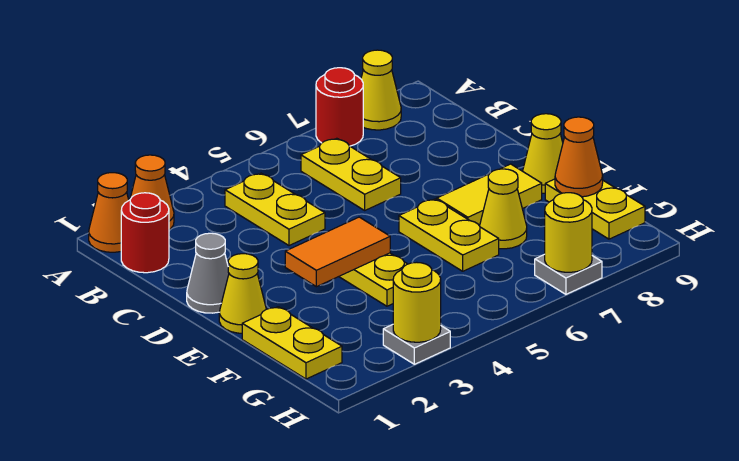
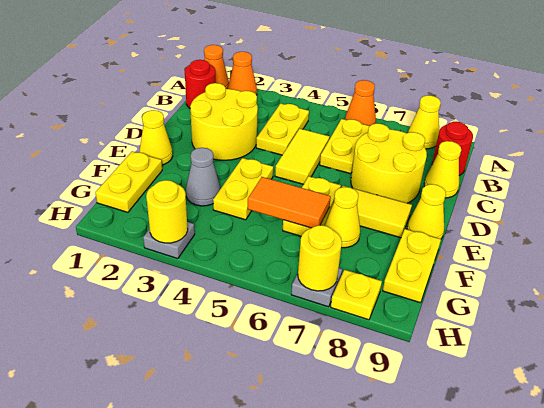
red 1x1 round brick [316,68,363,146] -> red 1x1 round brick moved to [432,122,473,176]
none -> yellow 2x2 round brick [190,83,258,160]
none -> yellow 1x2 tile [275,129,329,184]
none -> yellow 2x2 round brick [351,123,427,203]
none -> yellow 1x1 cone [424,141,461,198]
grey 1x1 cone [187,233,229,313] -> grey 1x1 cone moved to [186,148,220,206]
orange 1x2 tile [285,217,390,287] -> orange 1x2 tile moved to [248,177,331,228]
orange 1x1 cone [555,117,603,197] -> orange 1x1 cone moved to [345,80,376,126]
none -> yellow 1x1 plate [331,270,382,320]

